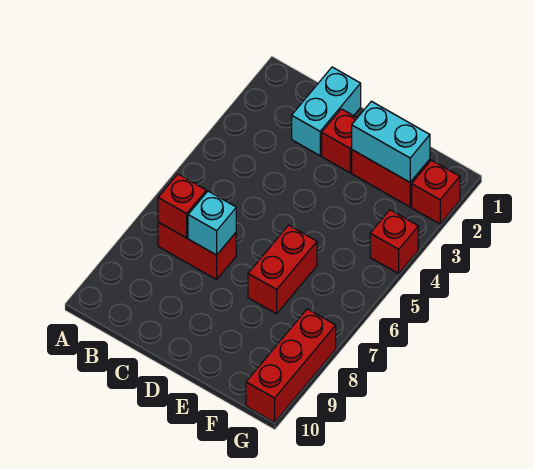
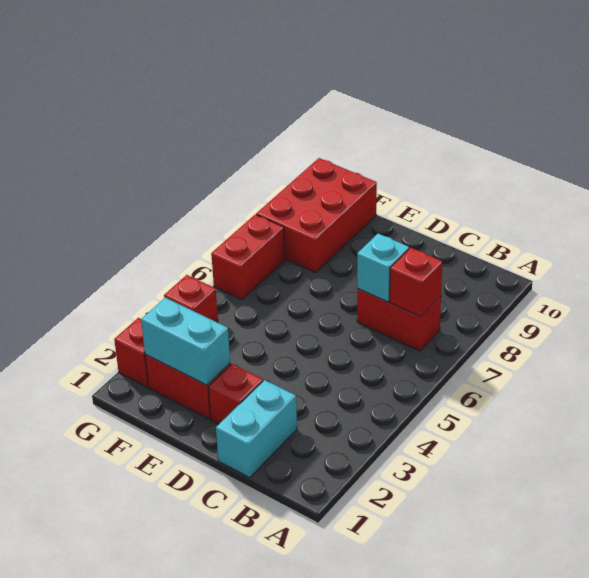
red 1x2 brick [248,225,317,314] -> red 1x2 brick moved to [211,214,285,300]
red 1x3 brick [246,309,336,422] -> red 2x3 brick [256,158,377,272]

